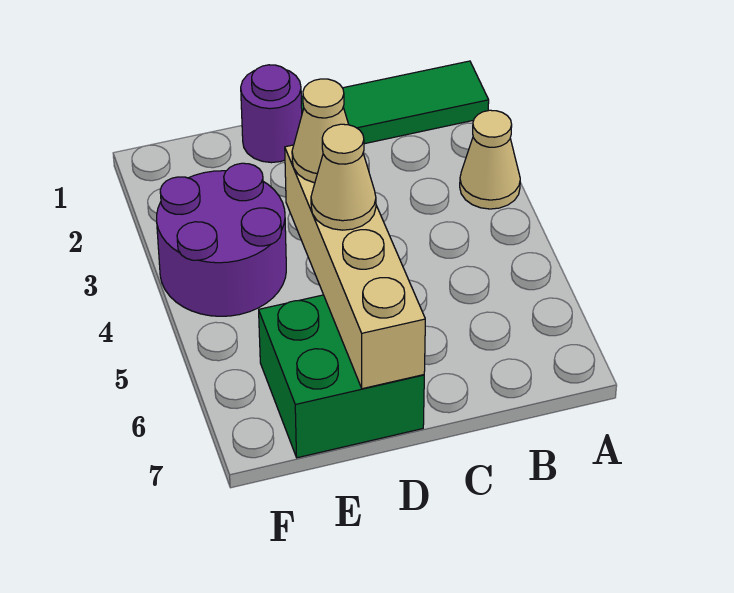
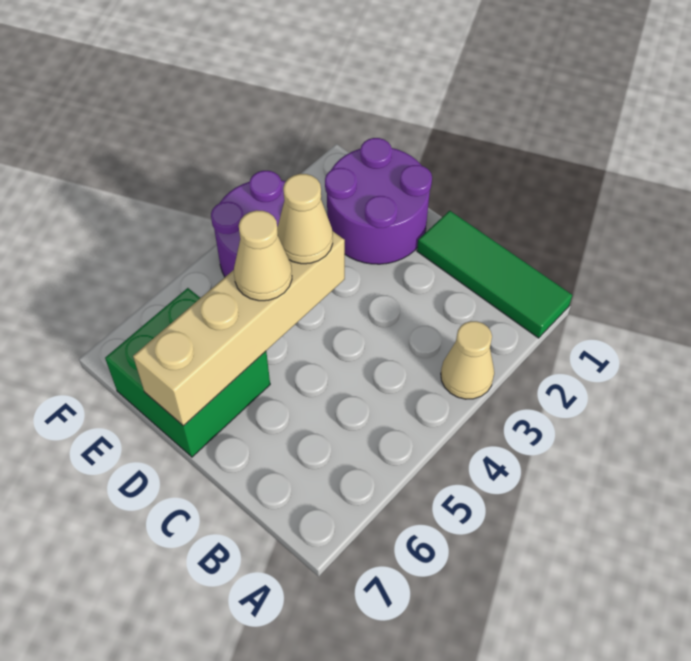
purple 1x1 round brick [241,65,302,163] -> purple 2x2 round brick [325,138,432,264]

